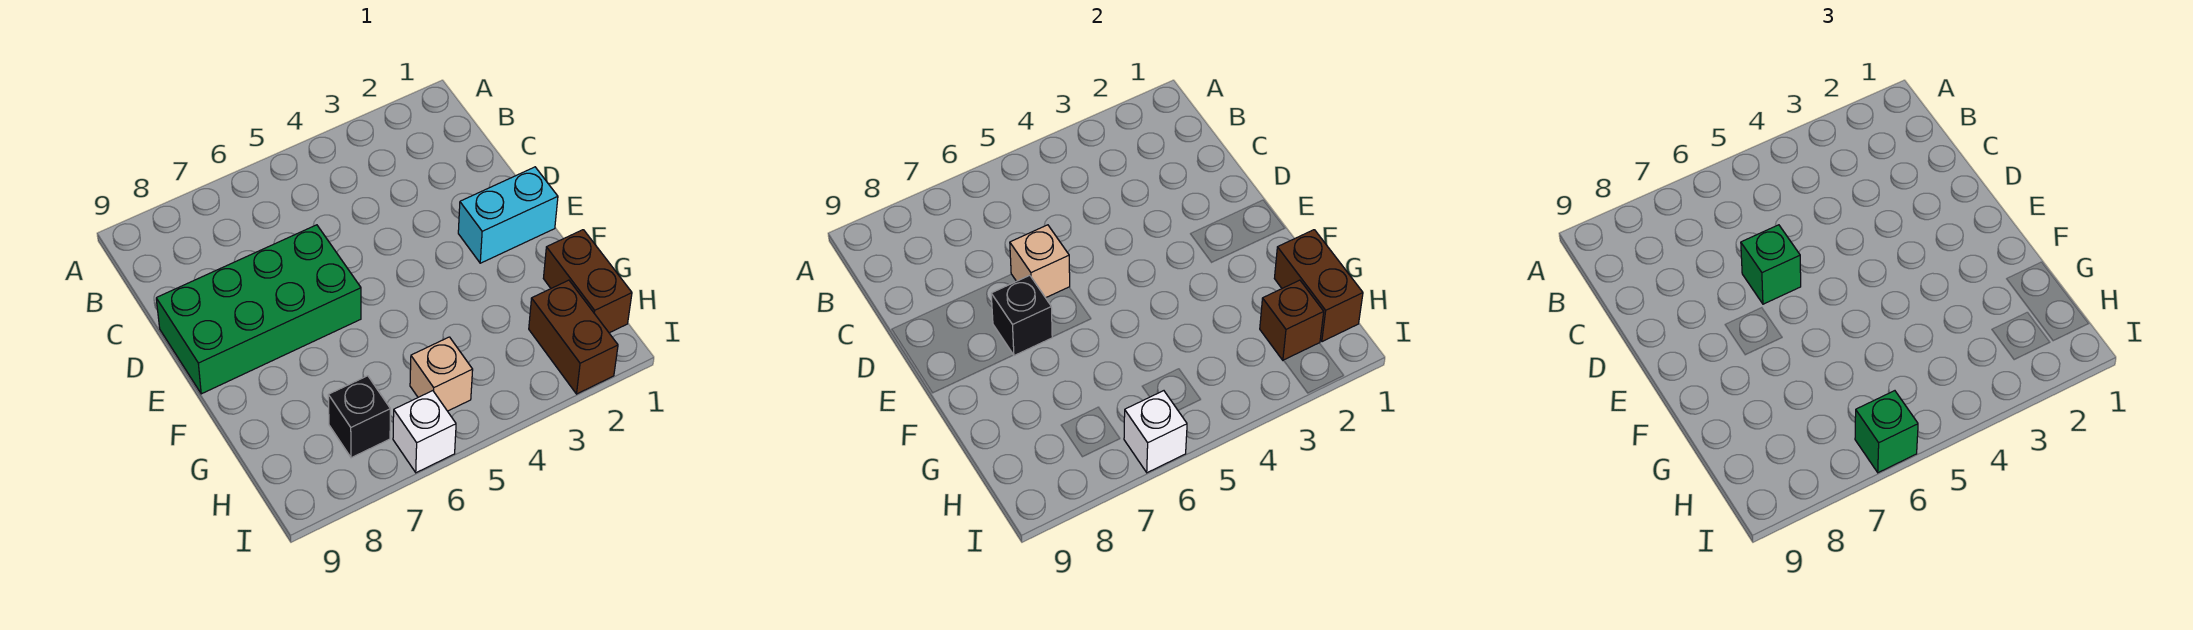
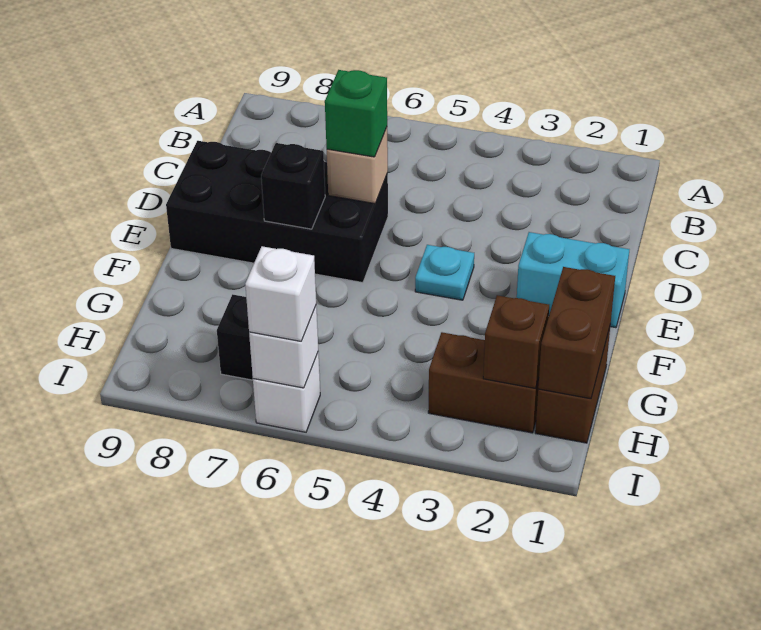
green 2x4 brick [156,225,361,394] -> black 2x4 brick [166,141,388,283]
none -> cyan 1x1 plate [415,245,474,300]
brown 1x2 brick [529,280,618,394] -> brown 1x2 brick turned to [428,332,539,433]
tan 1x1 brick [410,337,473,411] -> none
green 1x1 brick [1855,391,1918,473] -> white 1x1 brick [245,246,316,341]

